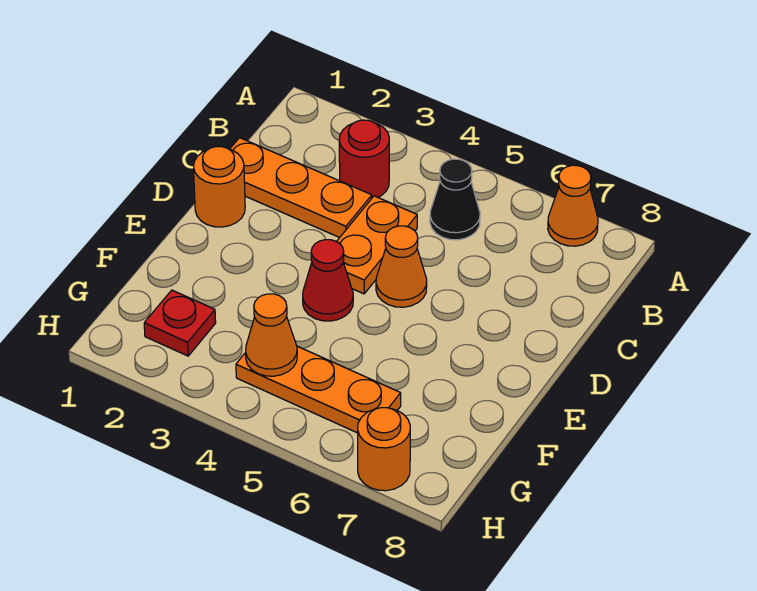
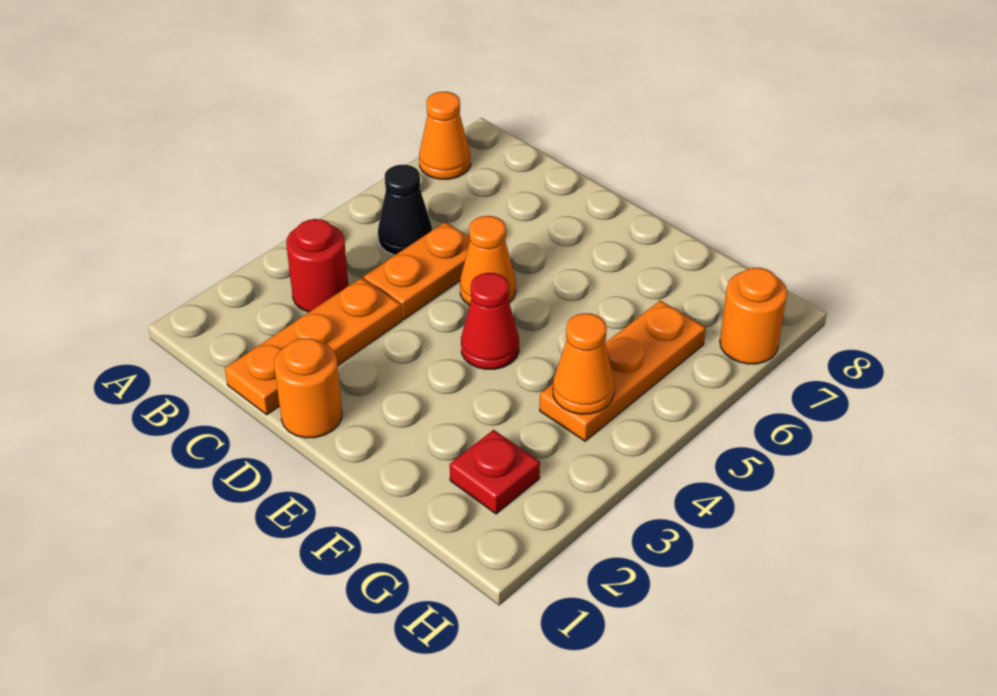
orange 1x2 plate [337,196,417,294] -> orange 1x2 plate turned to [363,222,470,319]

